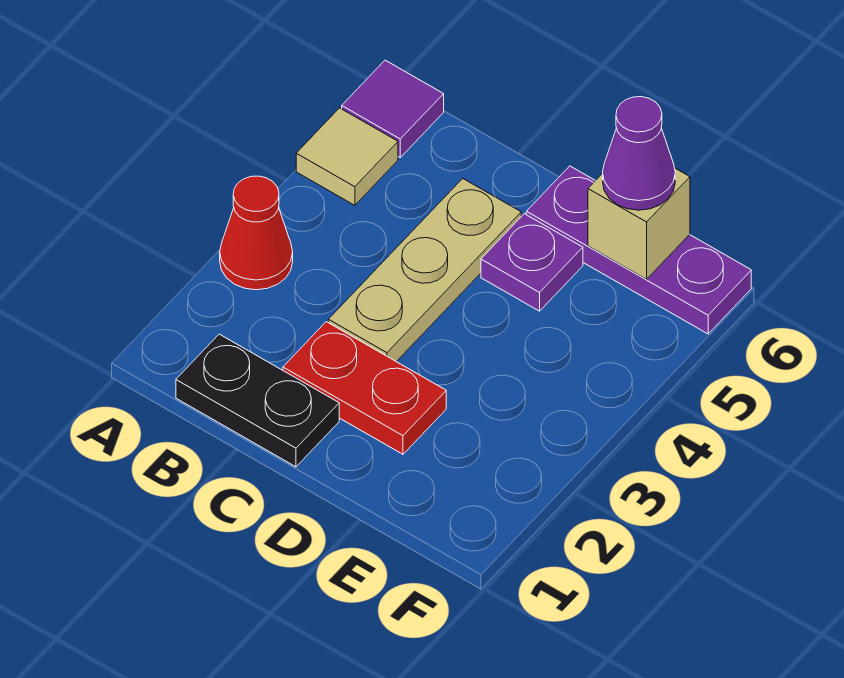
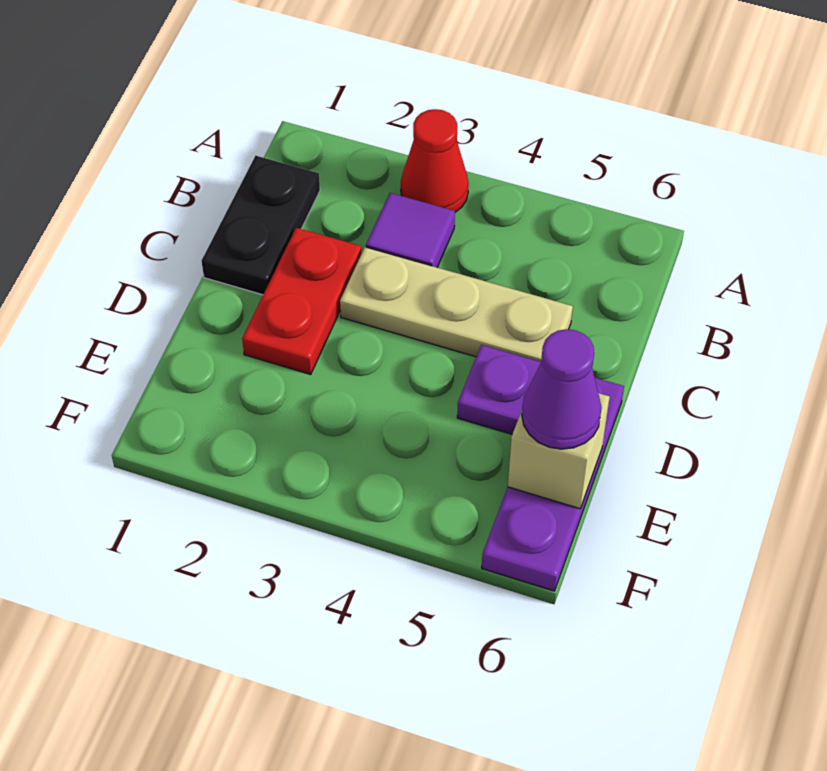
tan 1x1 tile [296,108,398,205] -> none
purple 1x1 tile [342,60,444,157] -> purple 1x1 tile moved to [366,193,455,267]

